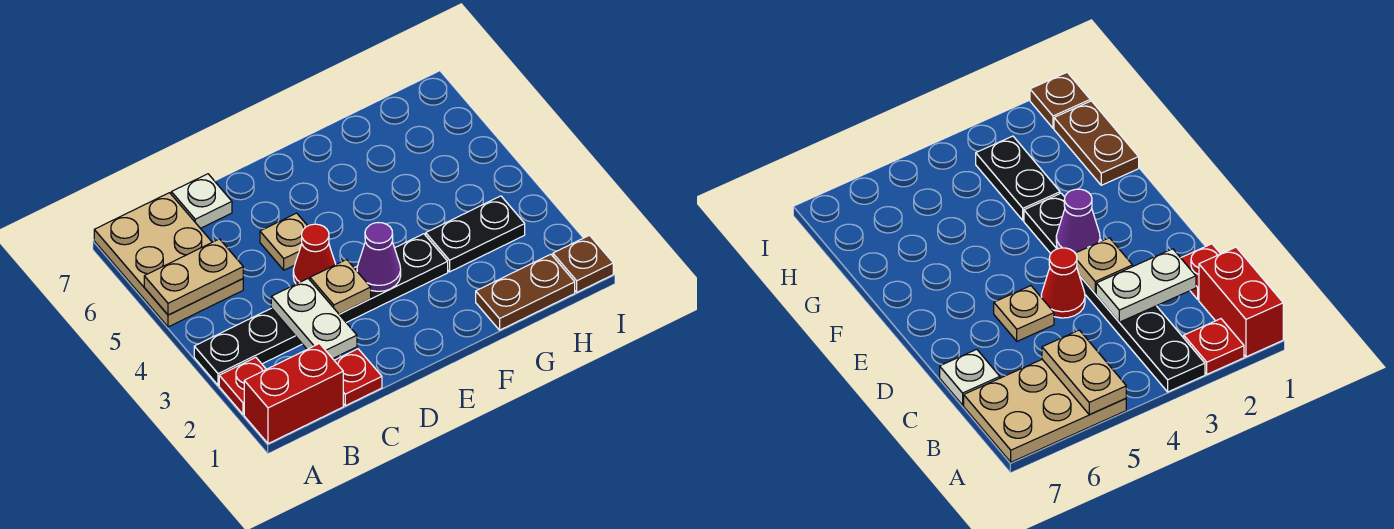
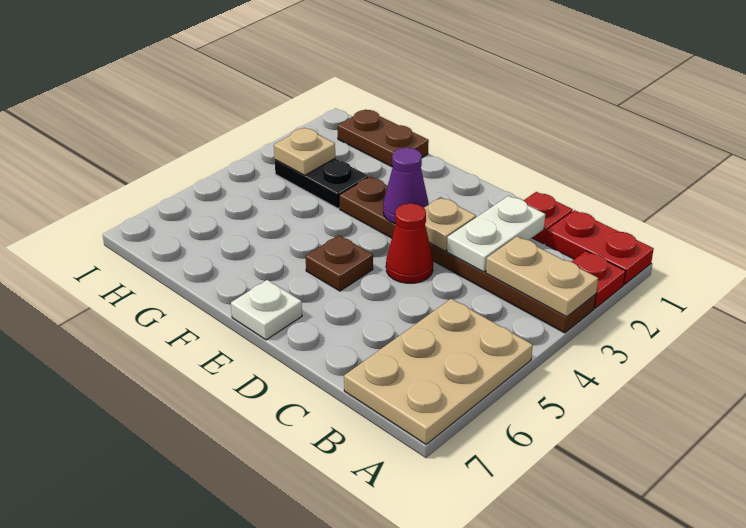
red 1x2 brick [244,344,343,444] -> red 1x2 plate [546,210,654,285]
black 1x6 plate [194,234,448,385] -> brown 1x6 plate [339,177,596,333]
tan 1x2 plate [144,239,243,315] -> tan 1x2 plate moved to [486,236,598,317]
white 1x1 plate [171,174,232,228] -> white 1x1 plate moved to [231,280,302,340]
tan 1x1 plate [260,213,307,270] -> tan 1x1 plate moved to [274,128,335,175]
brown 1x1 plate [553,235,613,292] -> brown 1x1 plate moved to [306,235,373,291]

